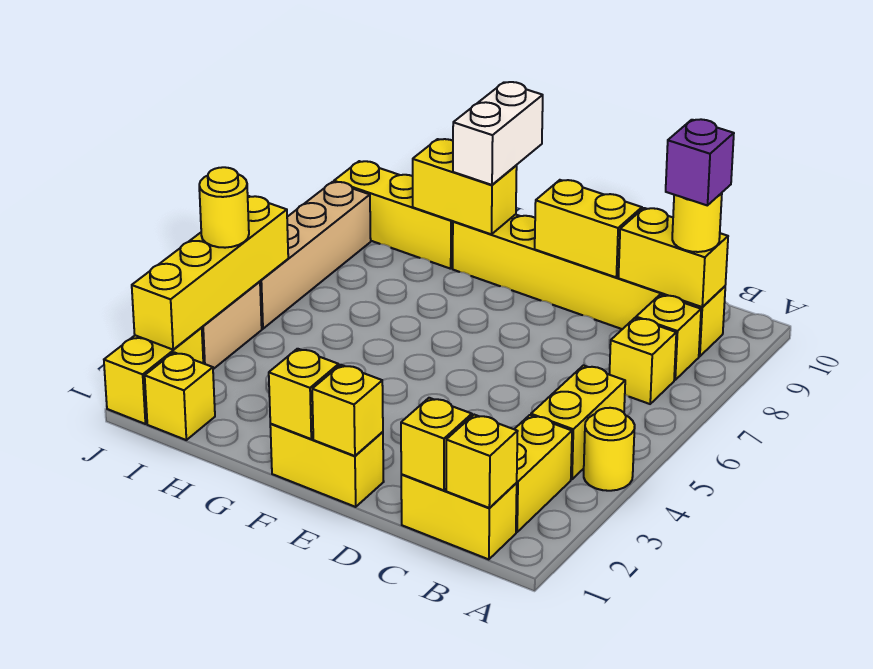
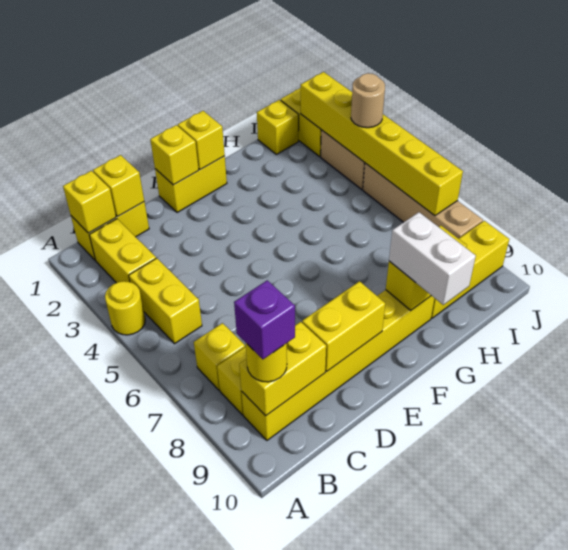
yellow 1x4 brick [132,196,288,350] -> yellow 1x6 brick [301,72,463,216]
yellow 1x1 round brick [199,167,249,248] -> tan 1x1 round brick [351,73,385,128]

